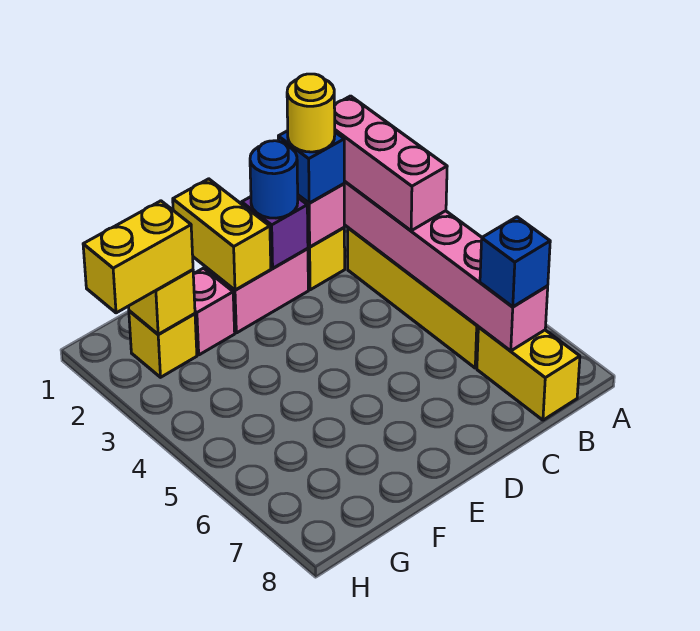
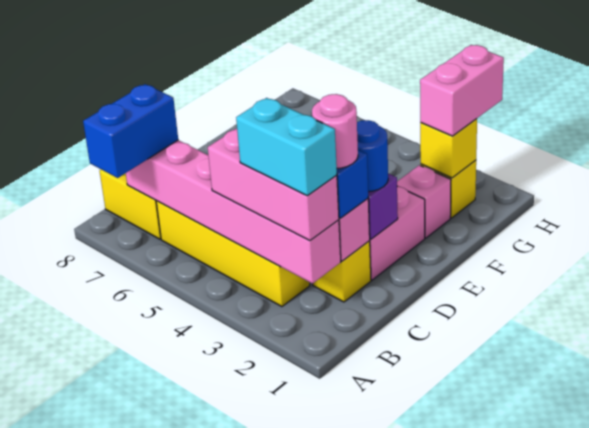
none -> cyan 1x2 brick [236,98,337,196]
blue 1x1 brick [480,217,550,307] -> blue 1x2 brick [83,84,178,178]
yellow 1x1 round brick [287,74,335,152] -> pink 1x1 round brick [312,94,358,168]
yellow 1x2 brick [173,179,271,290] -> none
yellow 1x2 brick [83,201,193,313] -> pink 1x2 brick [420,45,504,136]

